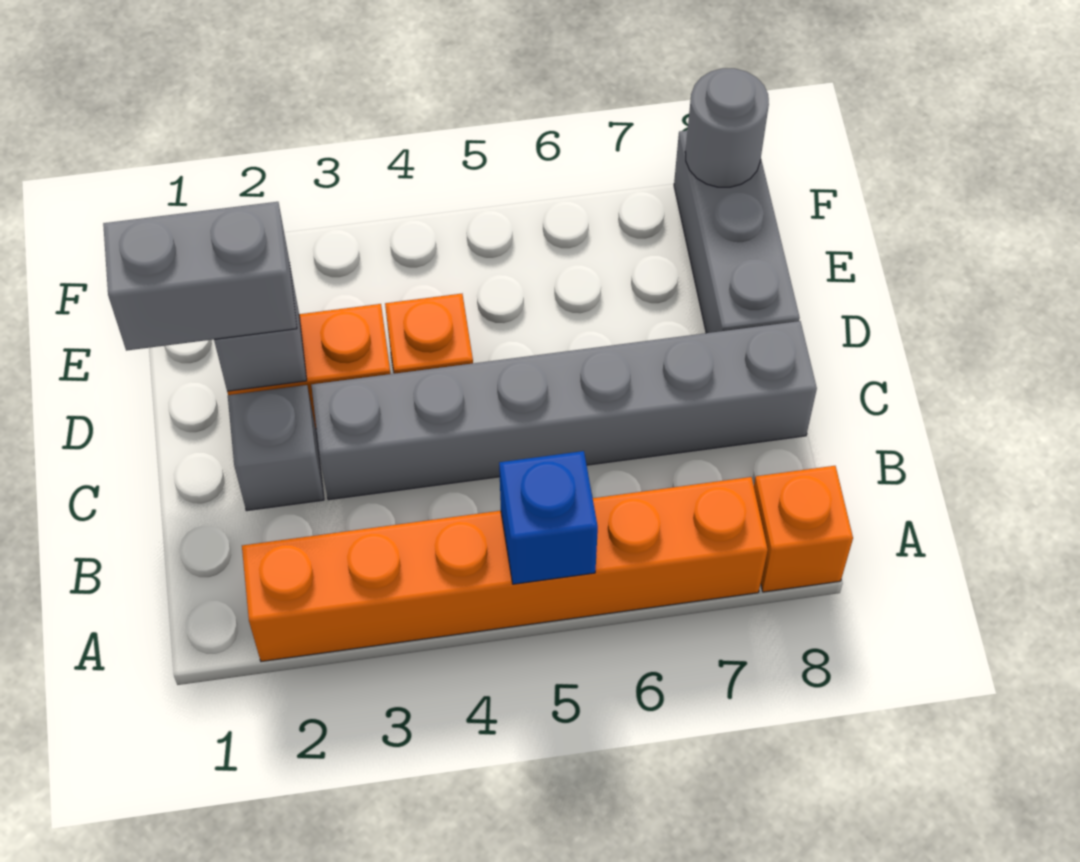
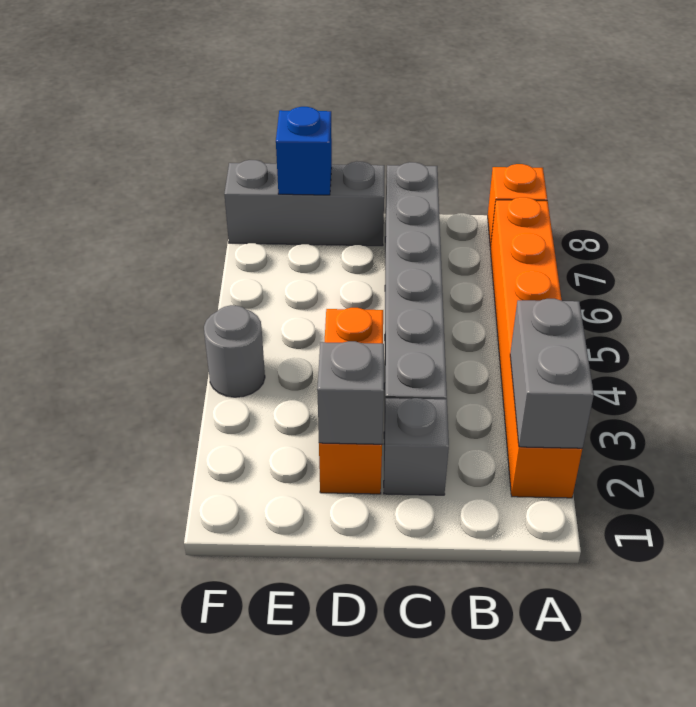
blue 1x1 brick [499,451,598,584] -> blue 1x1 brick moved to [276,107,332,195]
grey 1x2 brick [103,202,297,351] -> grey 1x2 brick moved to [510,299,594,448]
grey 1x1 round brick [685,68,769,187] -> grey 1x1 round brick moved to [204,305,265,397]

